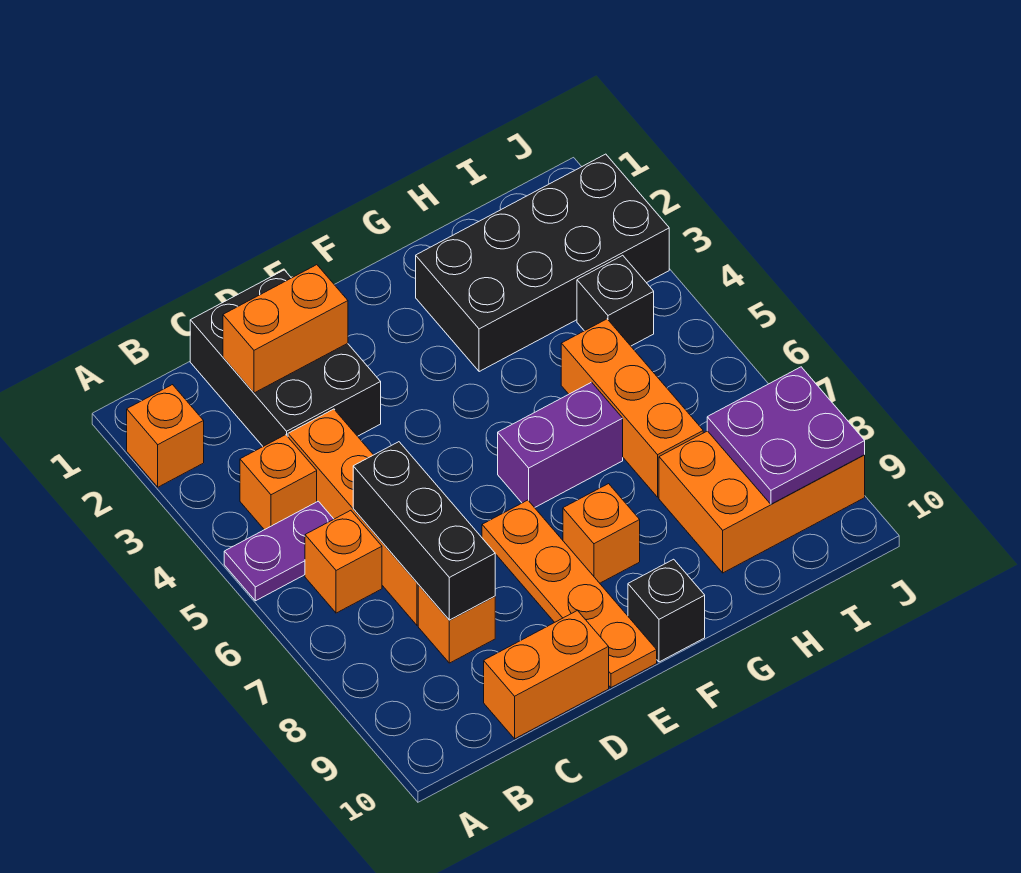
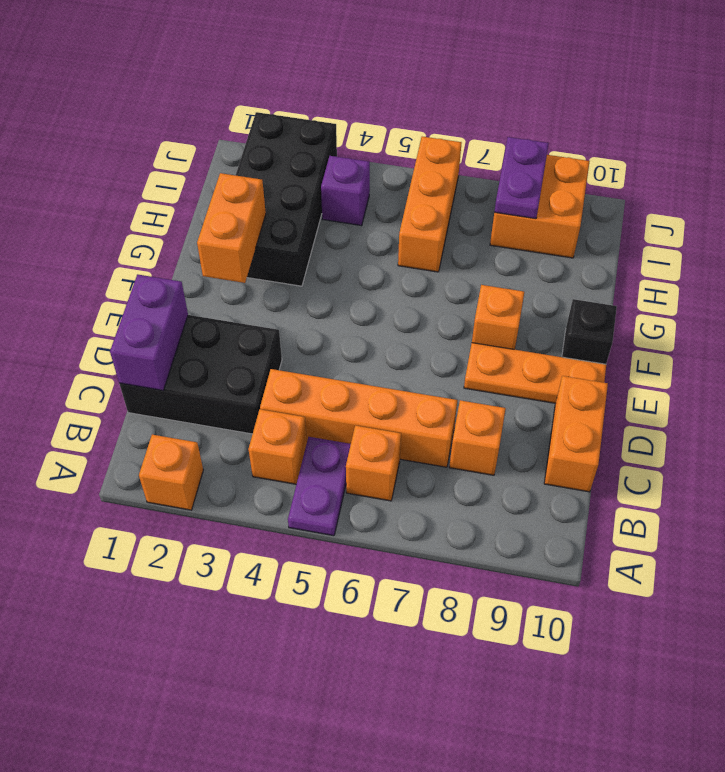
orange 1x2 brick [223,265,348,393] -> orange 1x2 brick moved to [197,173,266,283]
black 1x3 brick [353,442,495,620] -> none
orange 1x4 plate [482,500,657,688] -> orange 1x3 plate [464,343,606,403]
purple 1x2 brick [498,382,623,508] -> purple 1x2 brick moved to [110,274,188,390]
orange 1x3 brick [561,319,703,497] -> orange 1x3 brick turned to [398,137,462,272]
orange 2x3 brick [659,431,865,573] -> orange 2x2 brick [490,155,589,258]
black 1x1 brick [577,255,654,346] -> purple 1x1 brick [321,156,370,225]
purple 2x2 plate [707,367,865,504] -> purple 1x2 plate [494,137,549,219]

